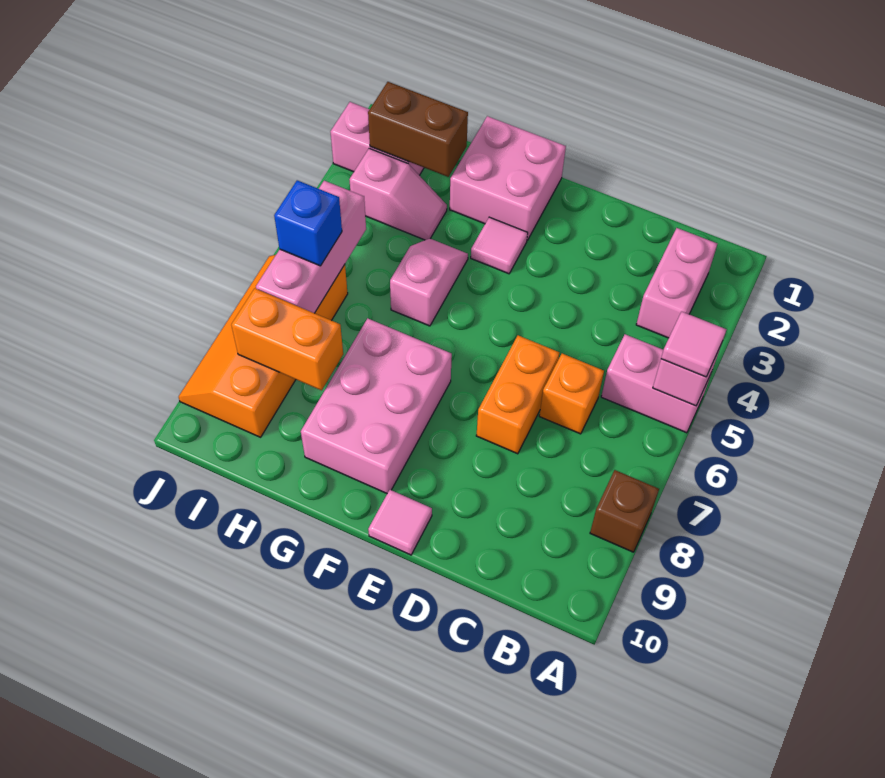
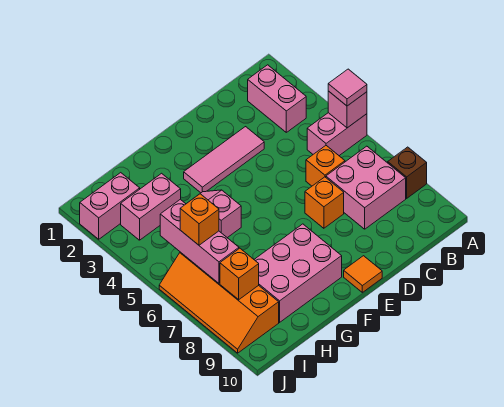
orange 1x2 brick [476,335,559,454] -> orange 1x1 brick [305,177,344,228]
pink 1x1 tile [368,490,432,555] -> orange 1x1 tile [344,256,382,292]
pink 2x2 brick [450,116,566,240] -> pink 2x2 brick moved to [326,146,406,229]
pink 1x1 tile [471,217,528,274] -> pink 1x3 tile [184,127,264,193]
pink 2x3 brick [301,318,452,493] -> pink 2x3 brick turned to [254,224,342,322]
brown 1x2 brick [368,82,468,177] -> none
pink 1x2 slope [349,148,447,240] -> pink 1x2 brick [121,173,181,240]
orange 1x2 brick [231,288,343,390] -> orange 1x1 brick [220,248,259,300]
blue 1x1 brick [274,180,342,266] -> orange 1x1 brick [180,194,219,245]

